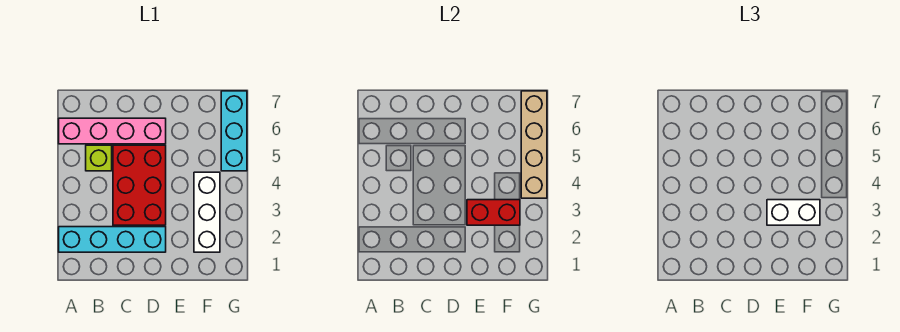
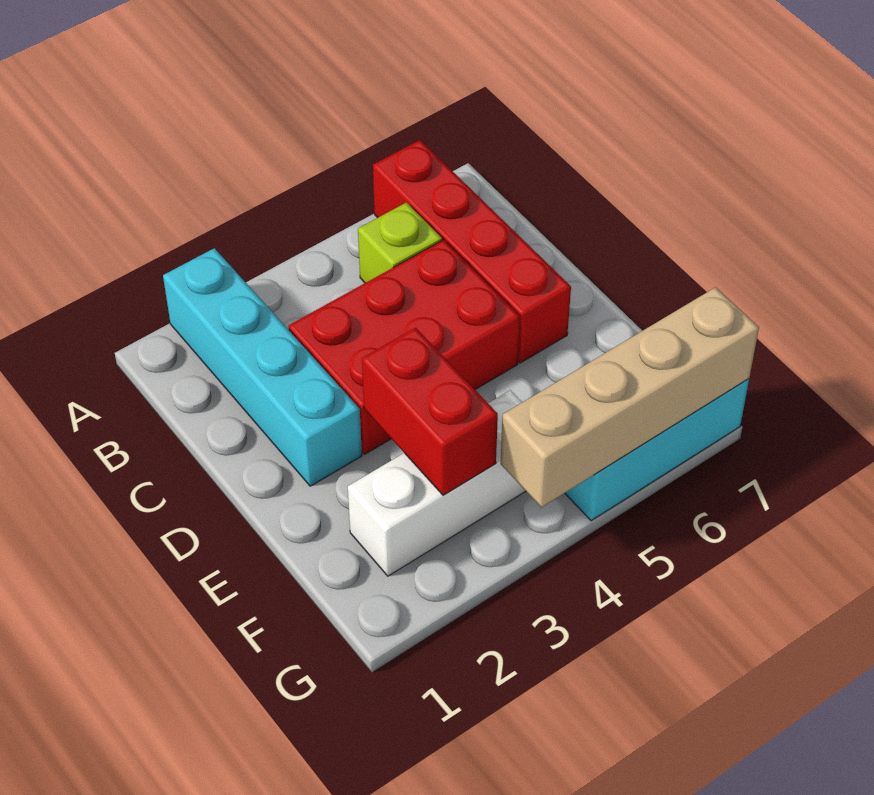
pink 1x4 brick [59,118,166,144] -> red 1x4 brick [373,140,571,363]
white 1x2 brick [767,200,820,225] -> none

